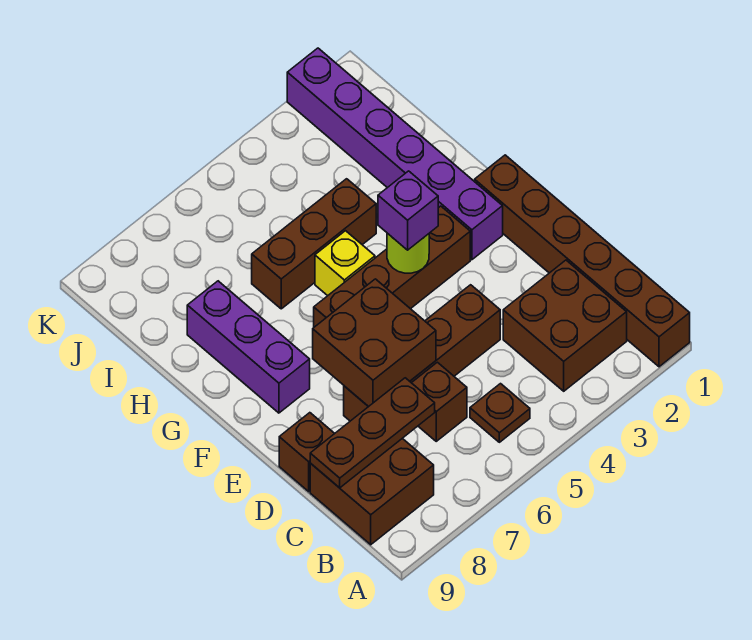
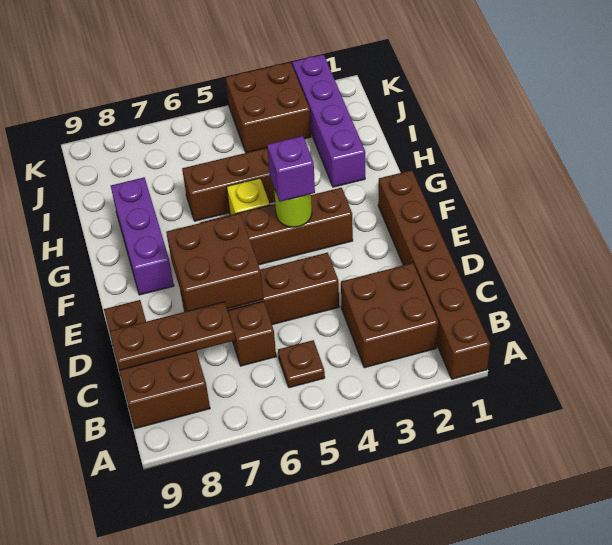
purple 1x6 brick [287,48,503,260] -> purple 1x4 brick [292,54,365,187]
none -> brown 2x2 brick [226,62,311,153]

